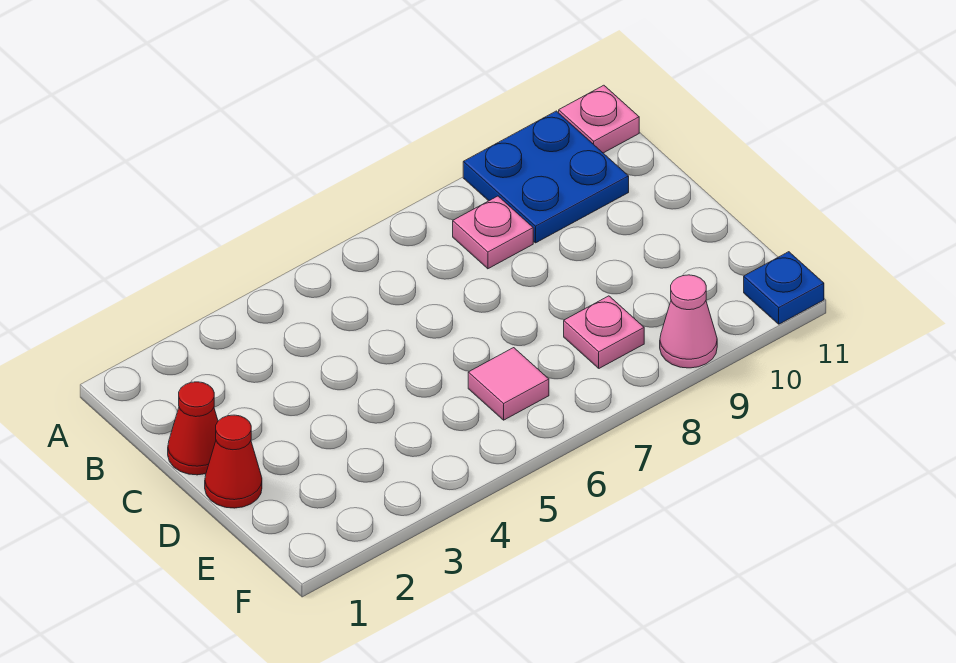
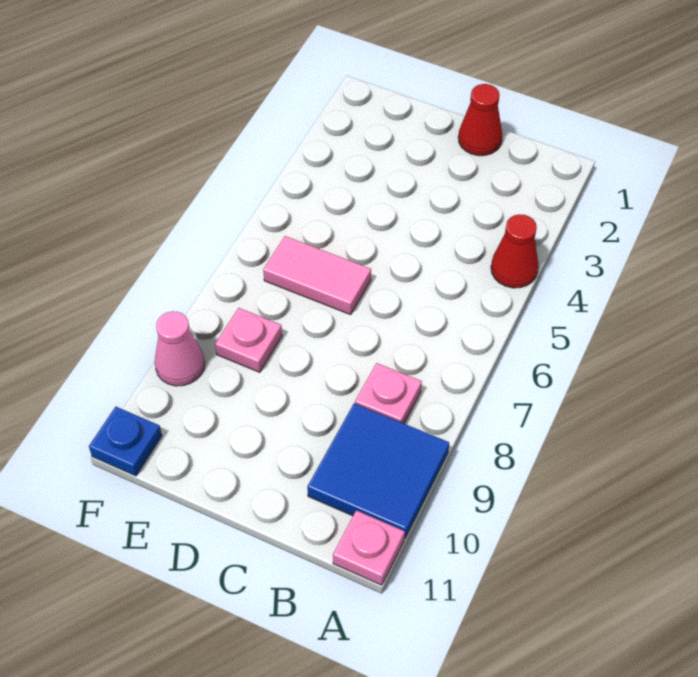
blue 2x2 plate [463,111,629,243] -> blue 2x2 tile [307,403,449,538]
red 1x1 cone [205,415,262,508] -> red 1x1 cone moved to [491,214,539,288]
pink 1x1 tile [468,348,549,420] -> pink 1x2 tile [263,236,371,315]

